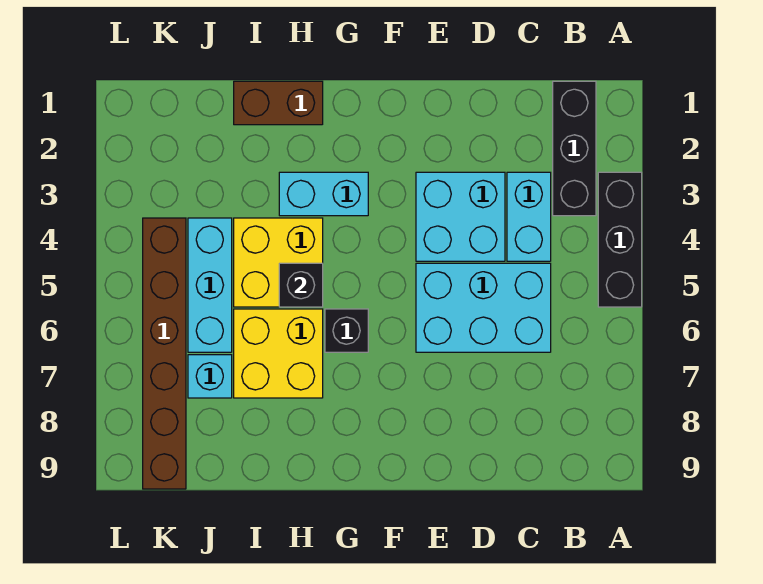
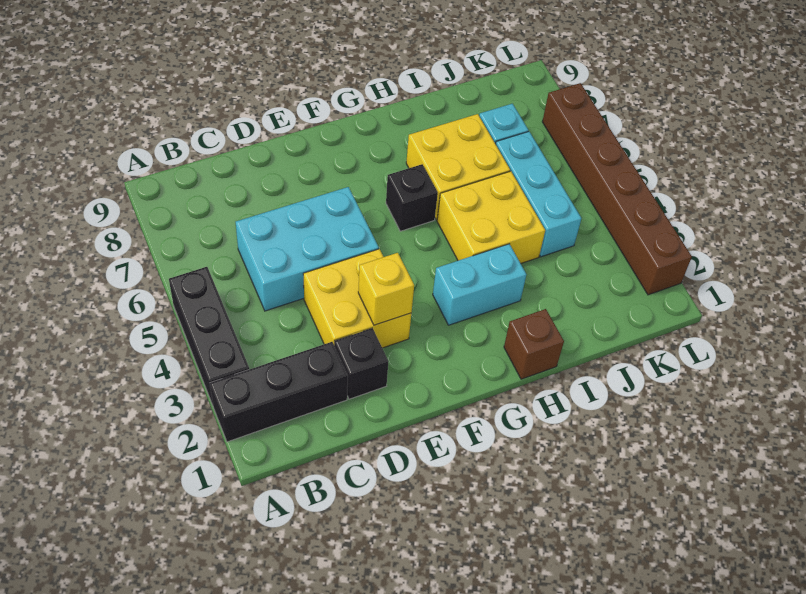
black 1x3 brick [553,81,596,216] -> black 1x3 brick turned to [210,342,348,442]
cyan 1x2 brick [507,172,551,261] -> none
cyan 2x2 brick [416,172,505,261] -> yellow 2x2 brick [303,249,411,348]
none -> yellow 1x1 brick [358,253,414,325]
brown 1x2 brick [234,81,323,125] -> brown 1x1 brick [504,309,564,379]
black 1x1 brick [279,263,323,307] -> black 1x1 brick moved to [334,328,388,399]
brown 1x6 brick [143,218,186,489] -> brown 1x6 brick moved to [542,83,692,295]

